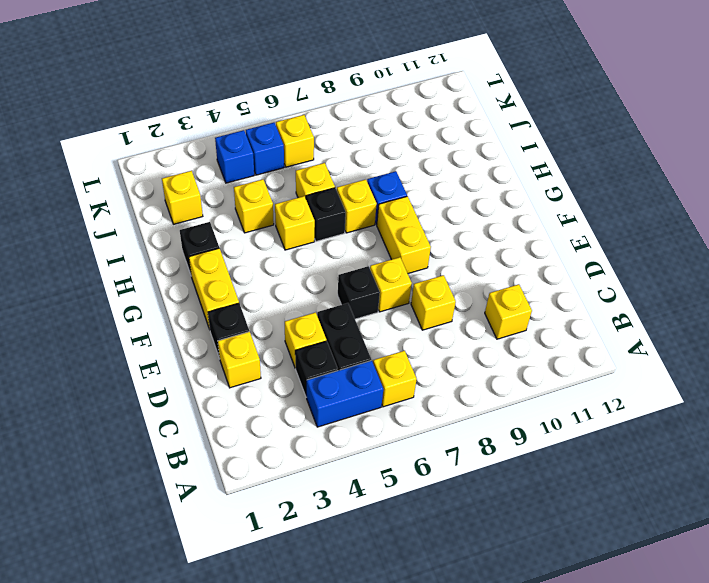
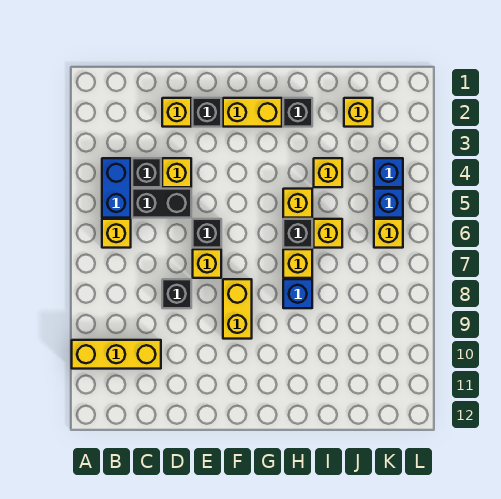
yellow 1x1 brick [485,284,532,339] -> yellow 1x3 brick [72,340,161,369]
yellow 1x1 brick [411,275,456,330] -> black 1x1 brick [162,279,191,308]
yellow 1x2 brick [377,196,431,273] -> yellow 1x2 brick turned to [223,279,252,339]

